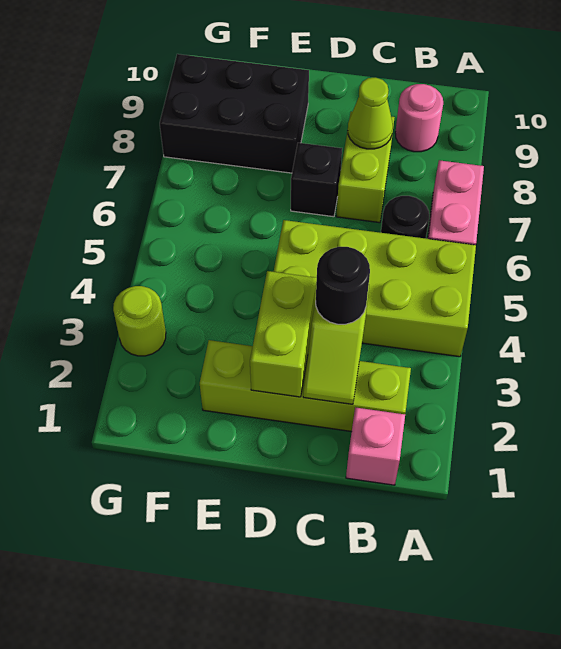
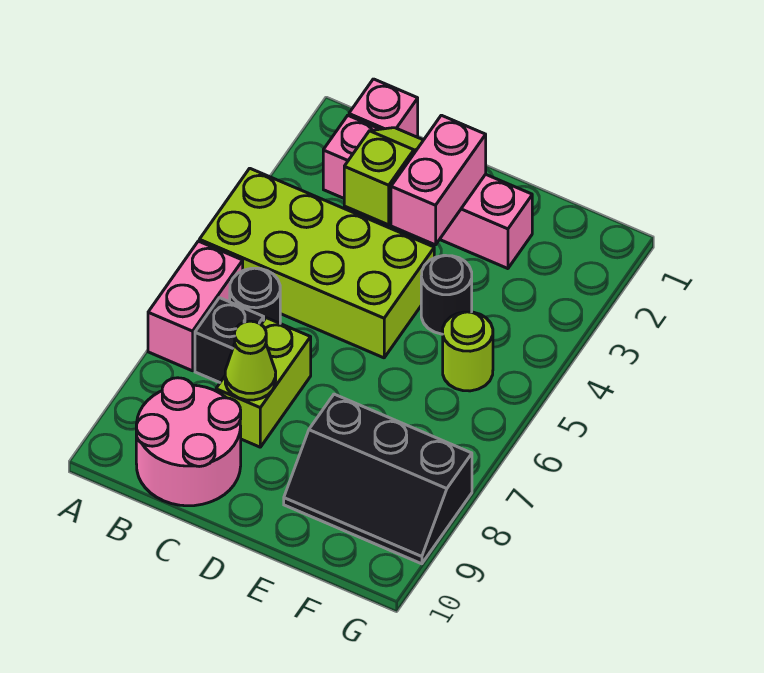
lime 1x4 brick [200,340,411,432] -> pink 1x4 brick [323,116,532,269]
pink 1x1 round brick [395,84,443,152] -> pink 2x2 round brick [136,378,241,506]
black 1x1 round brick [316,247,370,324] -> black 1x1 round brick moved to [421,255,472,334]
lime 1x2 brick [250,271,317,397] -> pink 1x2 brick [391,115,486,245]
black 1x1 brick [291,143,342,217] -> black 1x1 brick moved to [195,298,264,382]
black 2x3 brick [160,54,309,173] -> black 2x3 slope [284,394,472,564]
lime 1x1 round brick [113,286,166,356] -> lime 1x1 round brick moved to [443,312,493,391]

